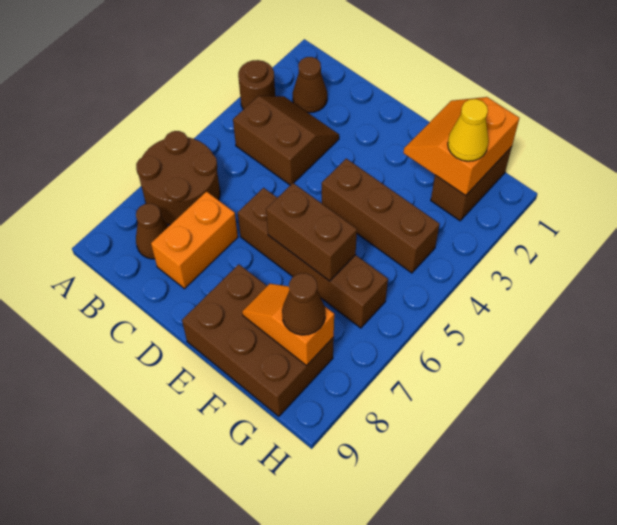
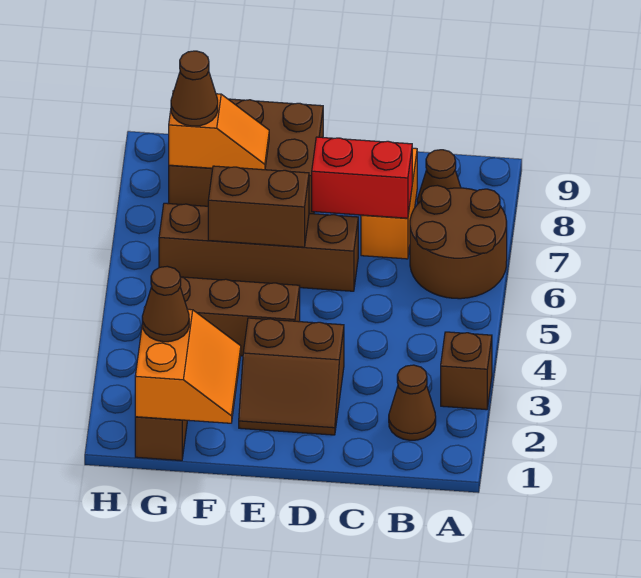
brown 1x1 round brick [238,60,275,109] -> brown 1x1 brick [441,332,492,410]
brown 2x2 slope [233,96,339,185] -> brown 2x2 slope moved to [239,318,344,435]
none -> red 1x2 brick [312,137,412,218]
yellow 1x1 cone [448,99,489,161] -> brown 1x1 cone [142,266,189,342]

